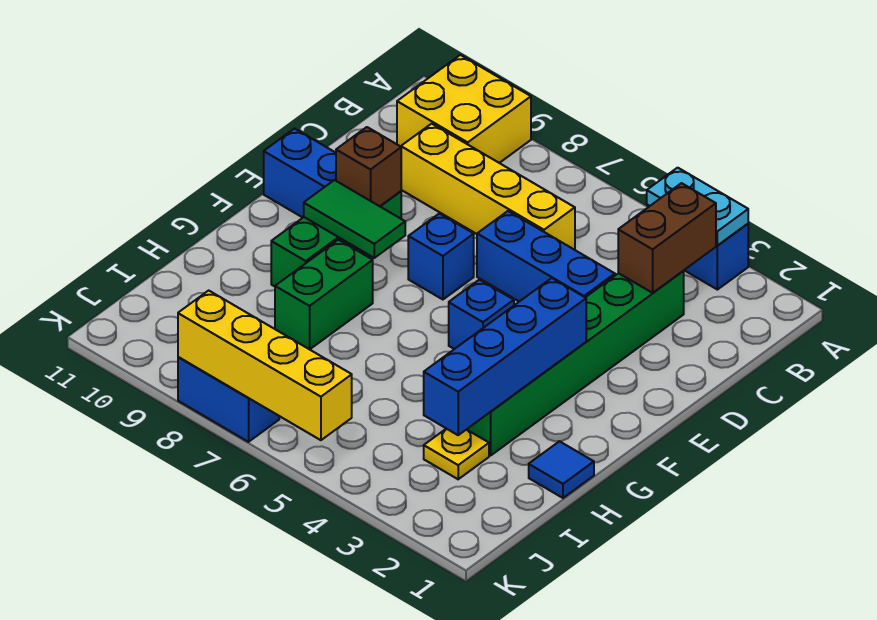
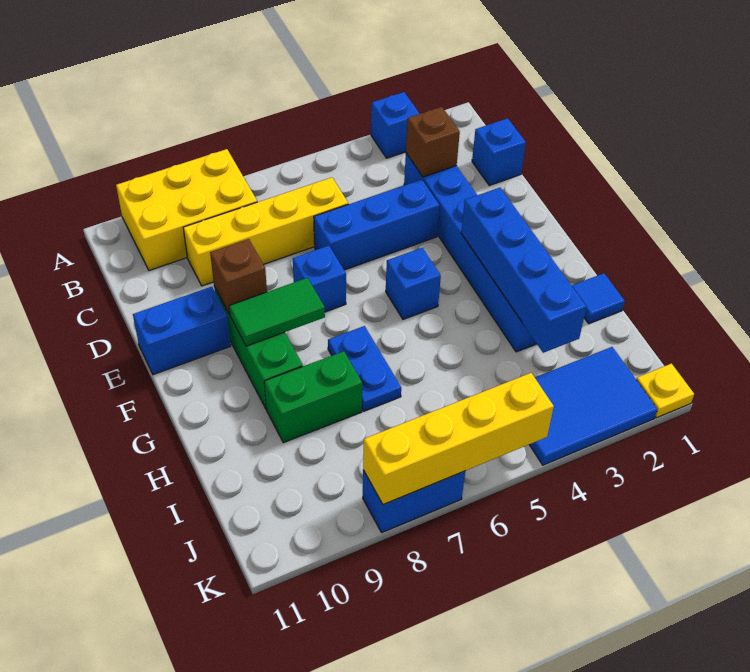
cyan 1x2 plate [647,168,748,245] -> none
yellow 2x2 brick [397,55,531,163] -> yellow 2x3 brick [116,149,257,271]
brown 1x2 brick [618,183,716,293] -> brown 1x1 brick [406,107,460,177]
none -> blue 1x1 brick [472,118,526,185]
green 1x6 brick [467,271,684,456] -> blue 1x6 brick [404,153,537,352]
none -> blue 1x2 plate [328,326,401,411]
green 1x2 brick [275,240,373,349] -> green 1x2 brick turned to [264,351,362,443]
yellow 1x1 plate [424,429,489,479] -> yellow 1x1 plate moved to [636,364,694,418]
none -> blue 2x3 tile [529,347,657,465]

